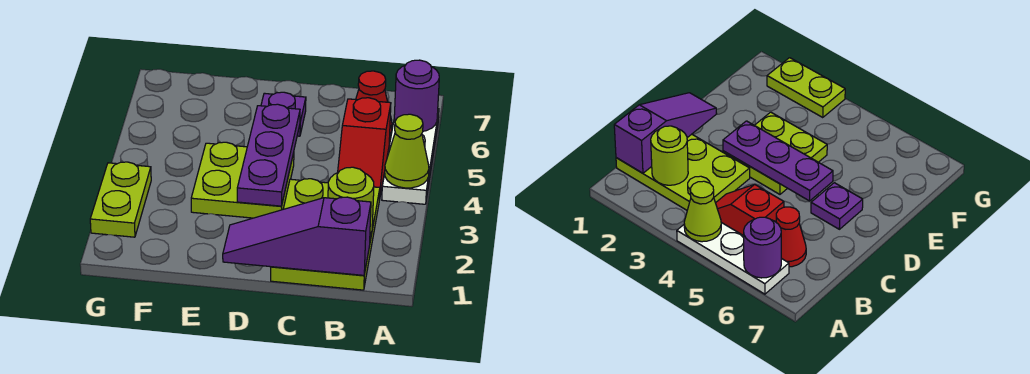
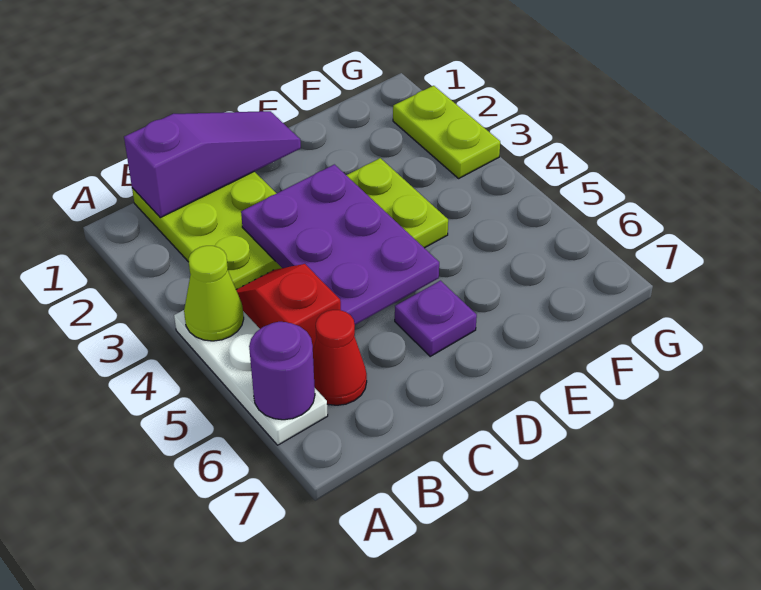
lime 1x1 round brick [328,167,374,234] -> none
purple 1x3 plate [237,104,300,206] -> purple 2x3 plate [241,164,439,325]

